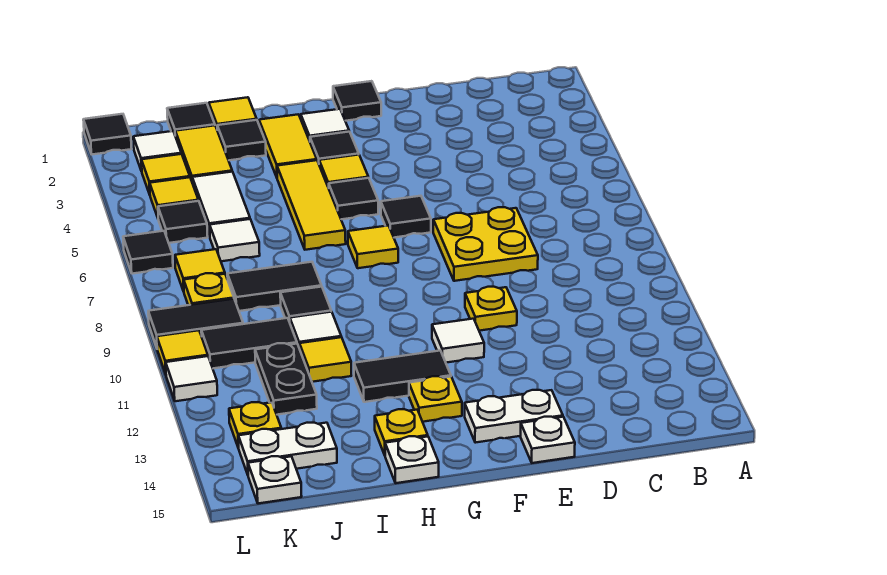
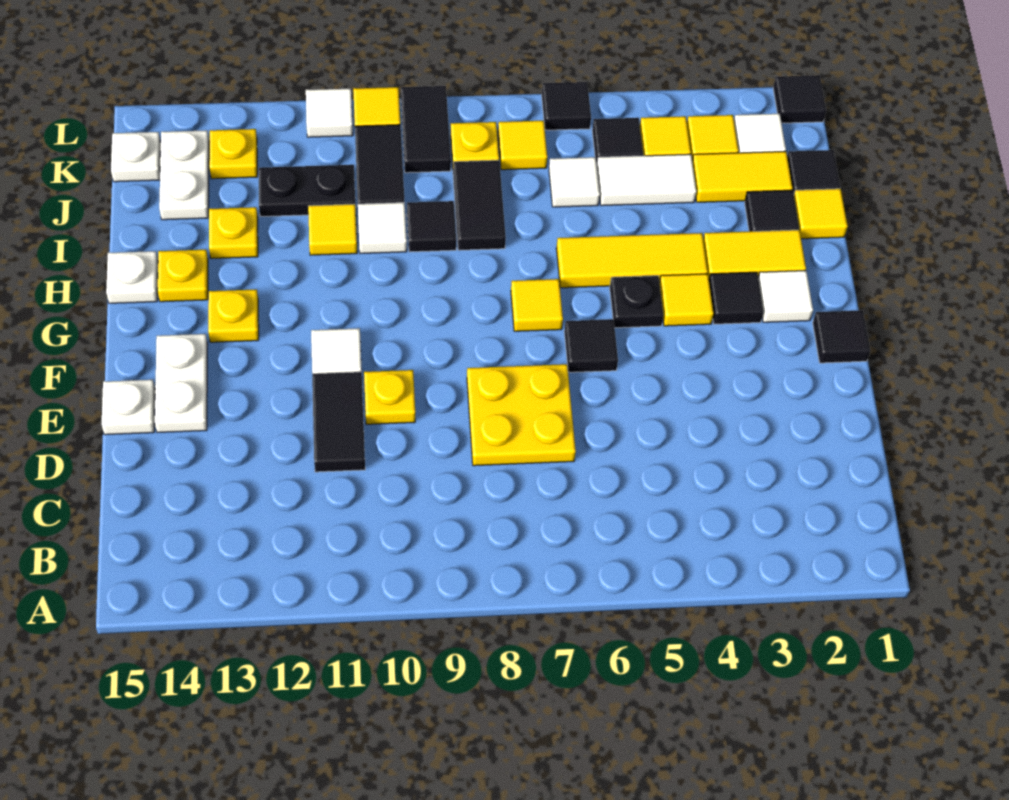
black 1x1 tile [329,178,378,219] -> black 1x1 plate [610,276,663,328]
black 1x2 tile [354,351,451,402] -> black 1x2 tile moved to [312,372,365,472]
none -> yellow 1x1 plate [209,207,258,258]

